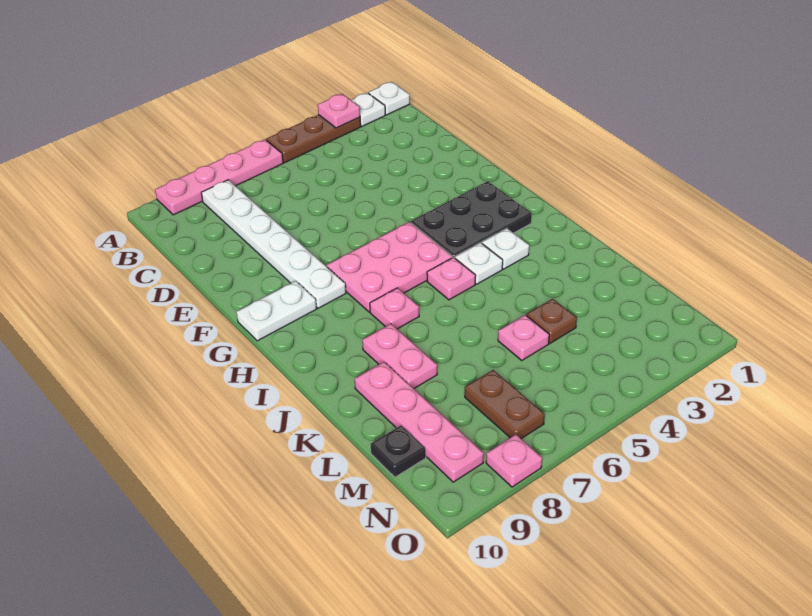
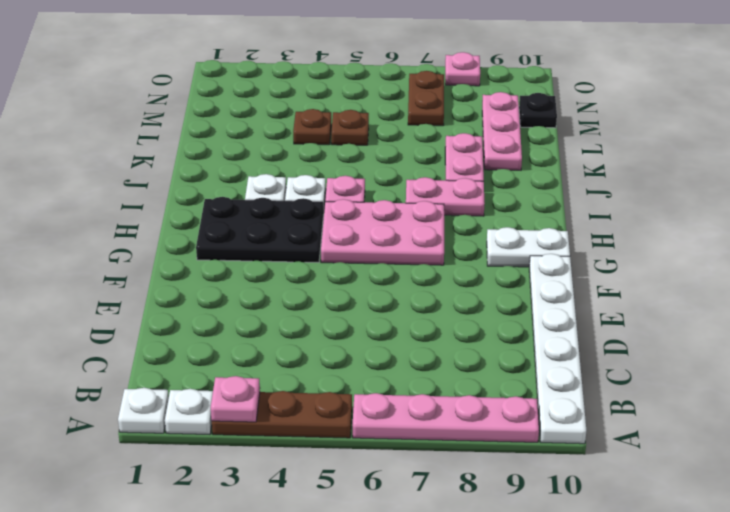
white 1x6 plate [201,180,346,308] -> white 1x6 plate moved to [529,254,586,444]
pink 1x1 plate [370,288,419,329] -> pink 1x2 plate [406,177,485,216]
pink 1x4 plate [355,362,484,482] -> pink 1x3 plate [482,92,522,170]
pink 1x1 plate [498,315,549,360] -> brown 1x1 plate [331,110,369,145]

